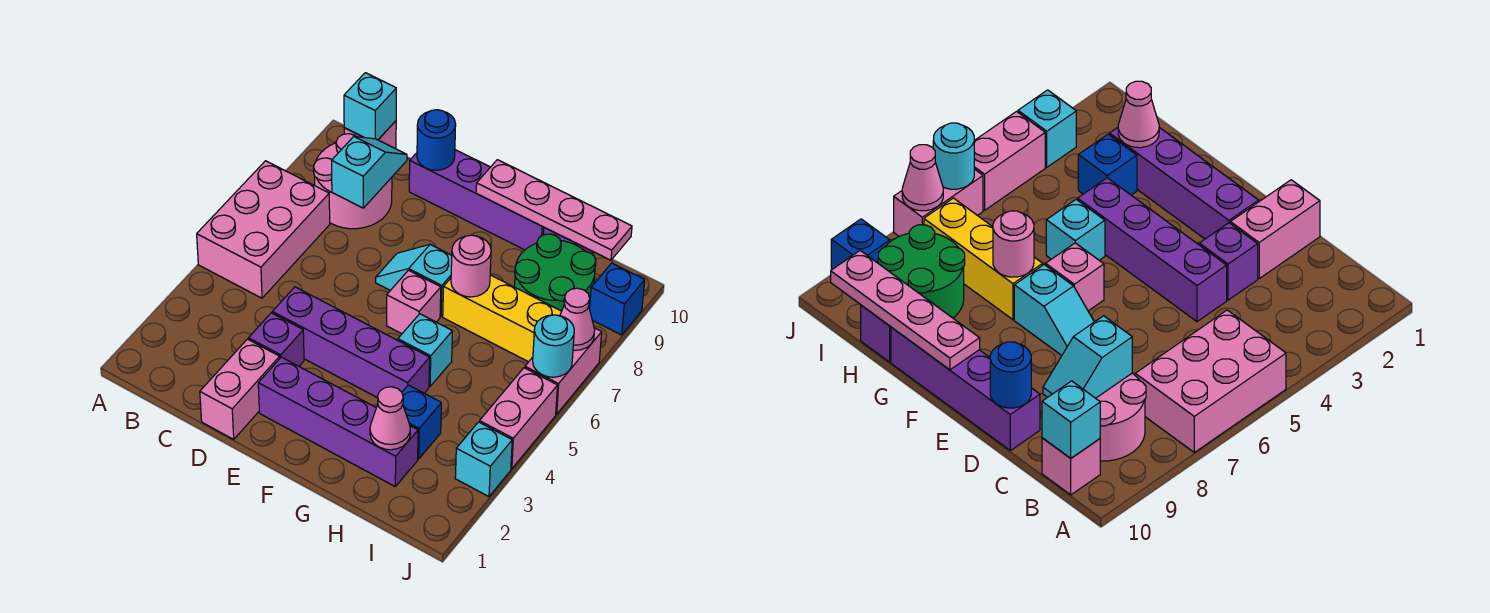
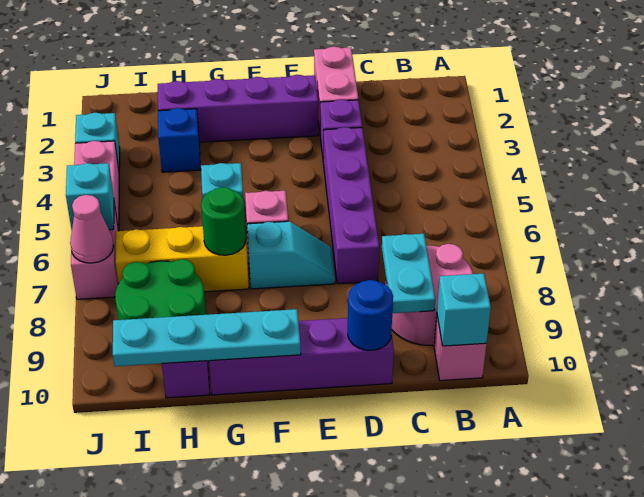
pink 2x3 brick [197,161,330,298] -> none
cyan 1x2 slope [332,136,407,208] -> cyan 1x2 plate [382,234,435,313]
purple 1x4 brick [272,287,430,398] -> purple 1x4 brick turned to [323,127,379,284]
pink 1x4 plate [476,160,632,260] -> cyan 1x4 plate [113,309,301,366]
pink 1x1 round brick [451,235,491,297] -> green 1x1 round brick [201,187,246,255]
pink 1x1 cone [370,387,410,450] -> none
cyan 1x1 round brick [533,315,574,377] -> cyan 1x1 brick [66,163,114,230]
blue 1x1 brick [590,263,645,335] -> none

